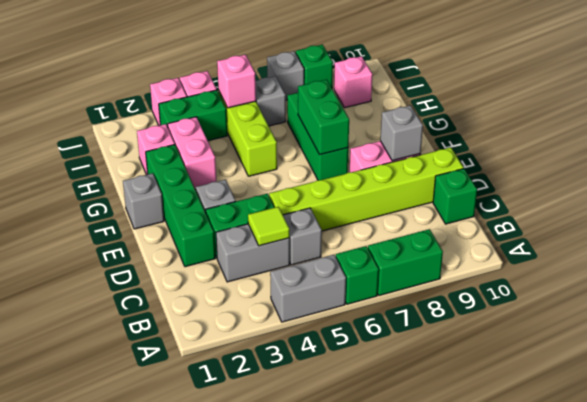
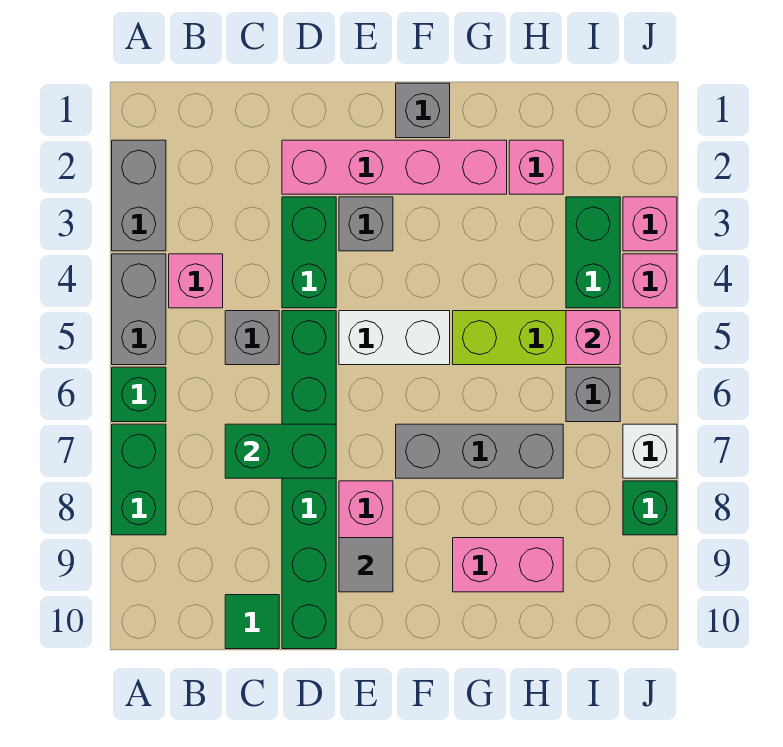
grey 1x2 brick [216,224,290,282] -> grey 1x2 brick moved to [112,140,166,251]
lime 1x1 tile [248,207,290,246] -> none
green 1x1 brick [433,169,477,224] -> green 1x1 tile [225,595,279,649]
green 1x4 brick [146,145,215,267] -> pink 1x4 brick [282,140,507,194]
lime 1x6 brick [269,147,464,231] -> green 1x6 brick [282,311,336,649]
none -> white 1x2 brick [339,311,450,365]
grey 1x1 brick [380,105,423,161] -> grey 1x1 tile [339,538,393,592]
green 1x3 brick [287,93,348,180] -> grey 1x3 brick [396,424,563,478]
green 1x2 brick [298,80,349,155] -> green 1x2 brick moved to [225,424,336,478]
pink 1x2 brick [168,117,216,190] -> pink 1x2 brick moved to [453,538,563,592]
pink 1x1 brick [334,56,372,108] -> pink 1x1 brick moved to [169,254,223,308]
grey 1x1 brick [267,51,304,100] -> white 1x1 brick [623,424,677,478]

